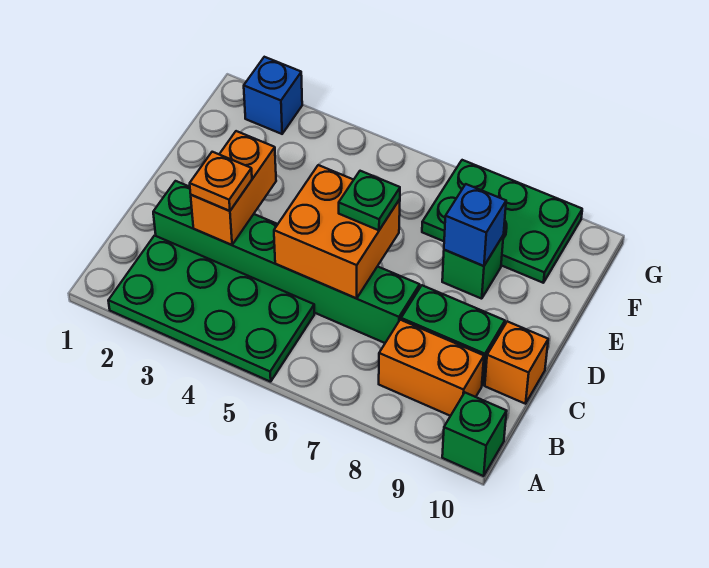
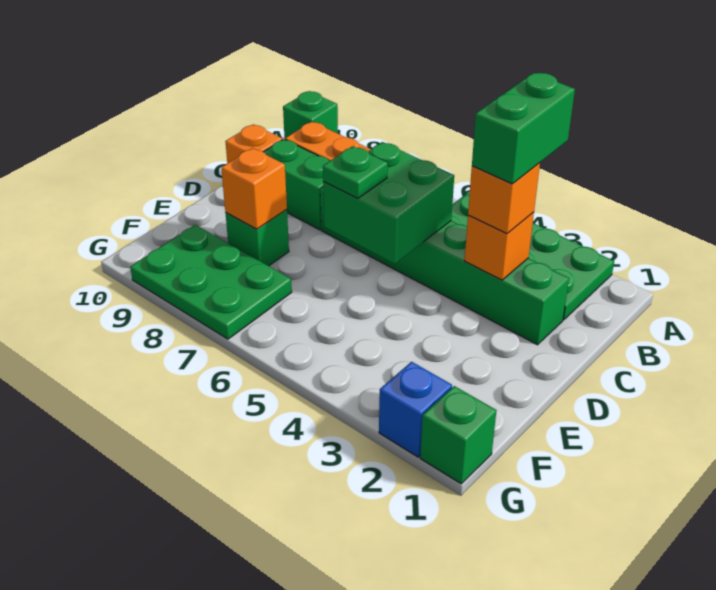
none -> green 1x2 brick [472,73,575,184]
orange 1x2 brick [191,131,276,245] -> orange 1x1 brick [465,212,534,280]
orange 1x1 plate [190,152,252,211] -> orange 1x1 brick [468,163,540,234]
orange 2x2 brick [274,165,400,298] -> green 2x2 brick [323,142,454,264]
blue 1x1 brick [444,184,506,266] -> orange 1x1 brick [221,148,287,229]
none -> green 1x1 brick [420,386,496,484]

